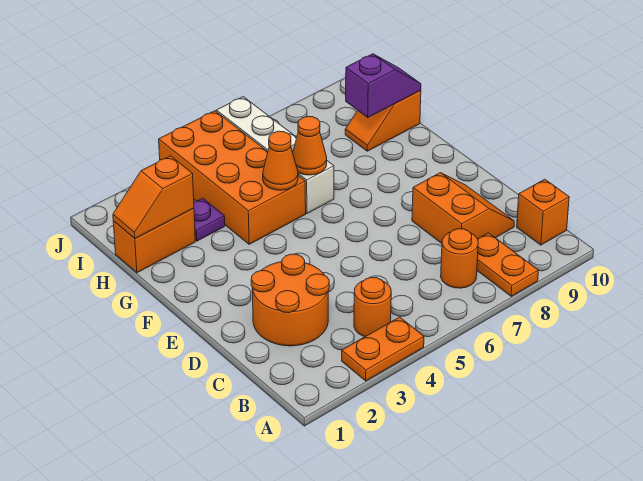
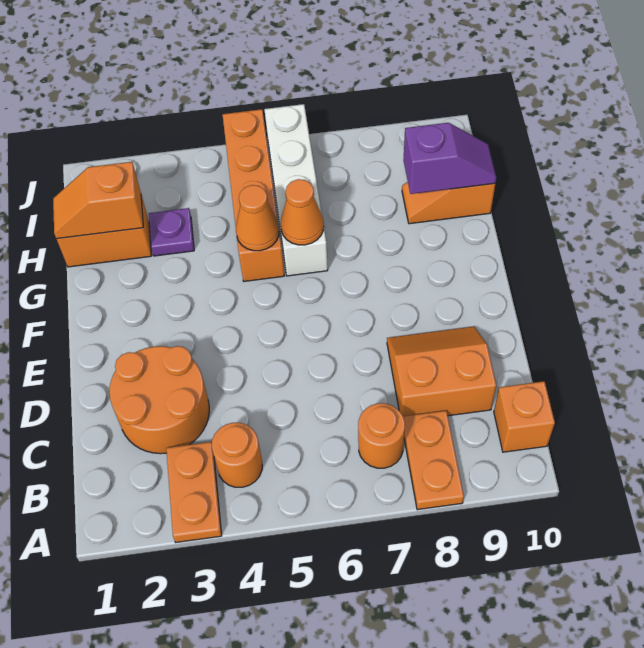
orange 1x2 plate [342,317,424,381] -> orange 1x2 plate turned to [166,442,222,542]
orange 2x2 slope [412,173,514,243] -> orange 2x2 slope turned to [387,327,496,416]
orange 2x4 brick [159,111,306,244] -> orange 1x4 brick [222,109,284,281]

